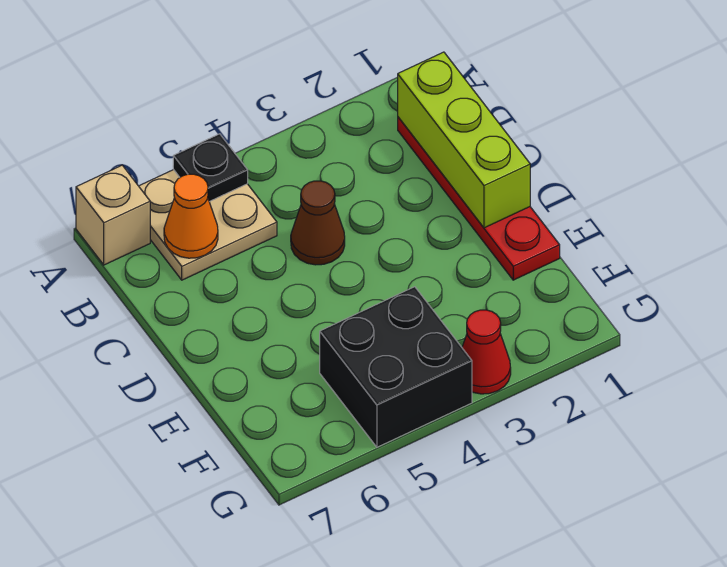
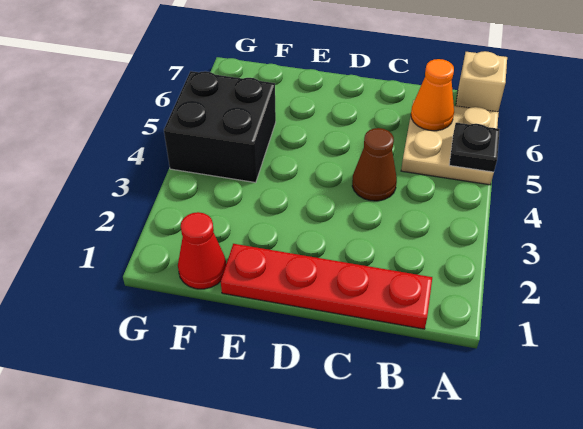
lime 1x3 brick [398,52,530,228] -> none
red 1x1 cone [462,310,511,394] -> red 1x1 cone moved to [178,212,226,289]

